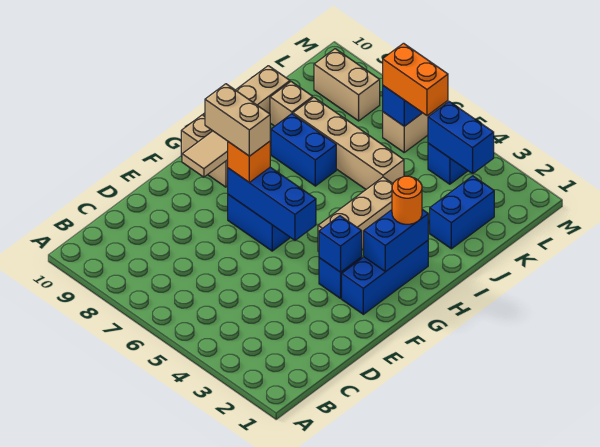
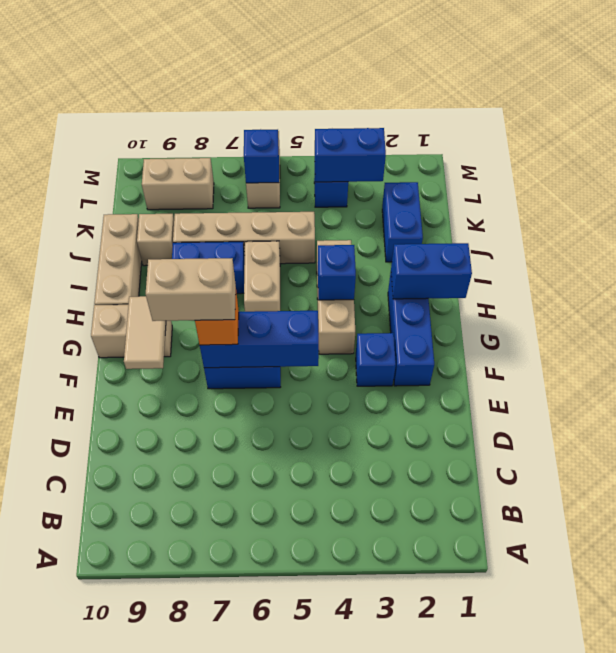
blue 1x1 brick [319,216,362,272] -> blue 1x1 brick moved to [318,245,356,300]
blue 1x2 brick [364,210,428,272] -> blue 1x2 brick turned to [391,243,472,299]
orange 1x1 round brick [392,176,422,224] -> none
none -> tan 1x2 brick [244,241,280,312]
orange 1x2 brick [383,43,448,116] -> none

